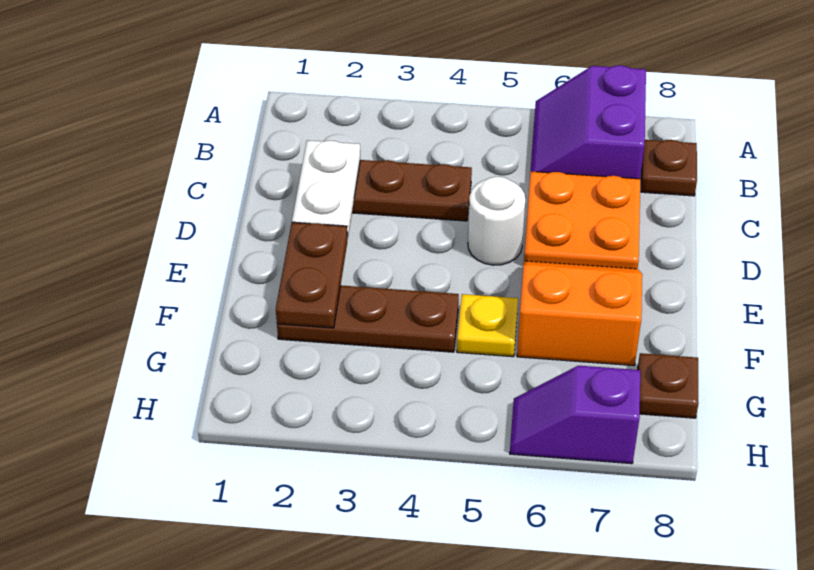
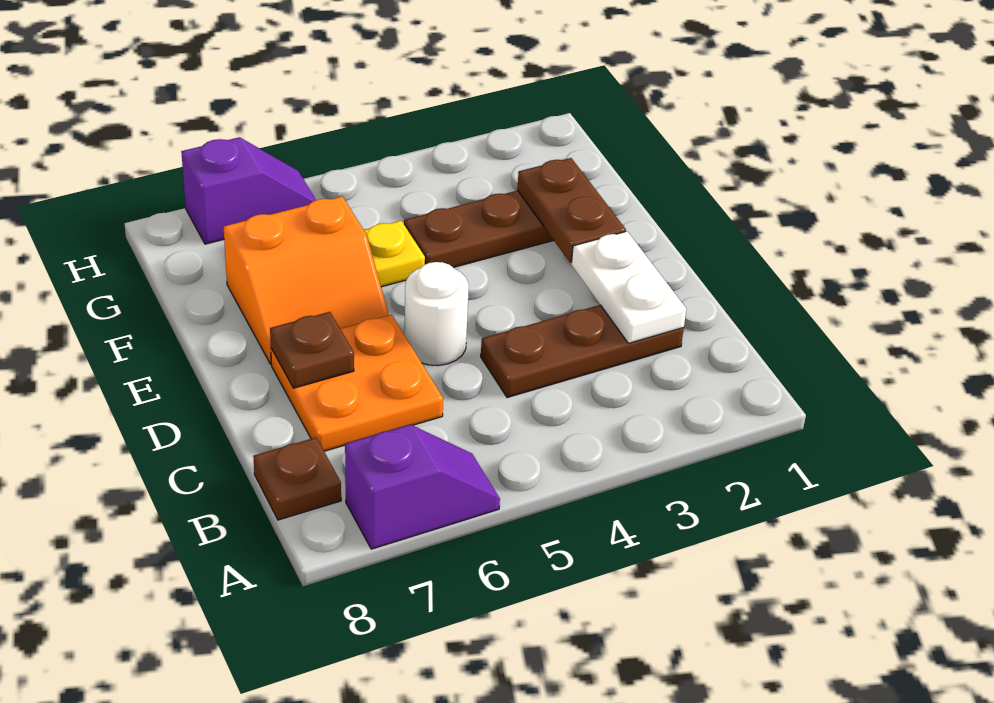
purple 2x2 slope [531,65,646,179] -> purple 1x2 slope [345,425,500,549]
brown 1x1 plate [638,353,699,418] -> brown 1x1 plate moved to [270,312,354,388]

